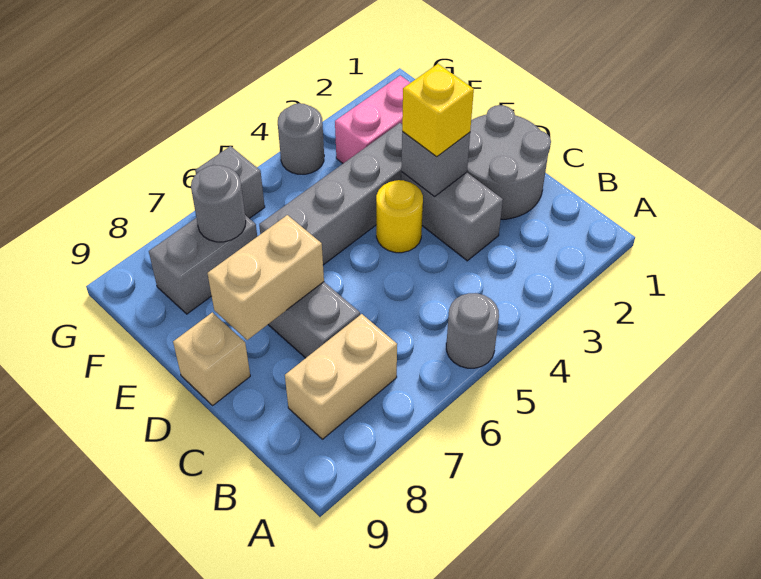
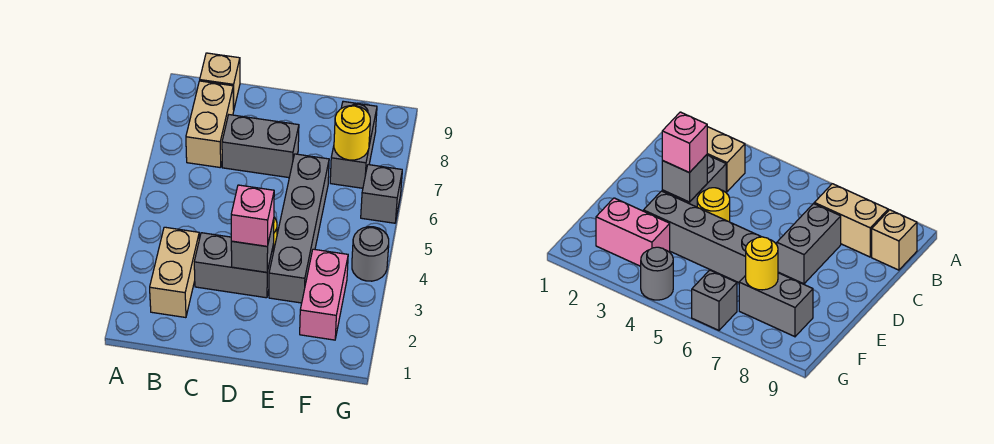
grey 1x1 round brick [446,293,499,368] -> none
grey 2x2 round brick [467,105,551,219] -> none
yellow 1x1 brick [402,64,474,156] -> pink 1x1 brick [231,185,274,246]
tan 1x2 brick [208,215,324,340] -> tan 1x2 brick moved to [150,227,199,318]
tan 1x1 brick [173,312,250,405] -> tan 1x1 brick moved to [200,53,240,109]
grey 1x1 round brick [191,165,246,242] -> yellow 1x1 round brick [334,106,370,160]

